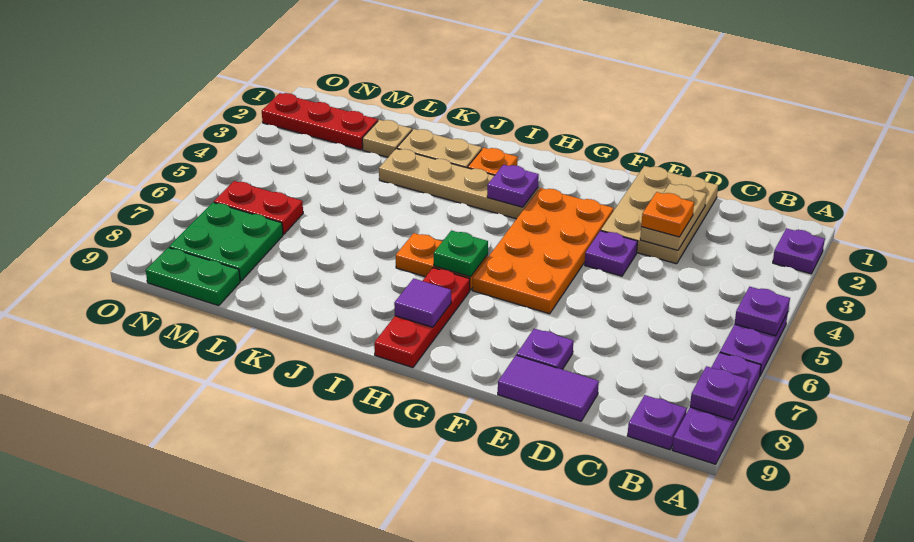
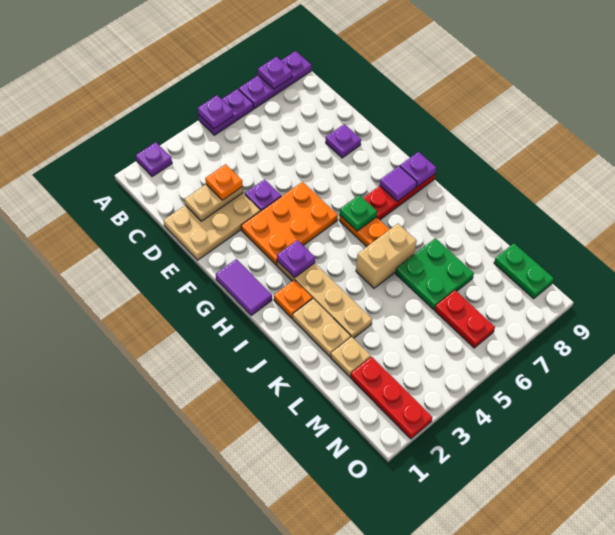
purple 1x1 plate [627,395,687,450] -> purple 1x1 plate moved to [400,152,436,187]
purple 1x2 tile [498,355,599,421] -> purple 1x2 tile moved to [216,259,272,315]
orange 2x4 plate [473,188,614,314] -> orange 2x3 plate [241,182,338,265]
none -> tan 1x2 brick [356,224,417,288]
green 2x2 plate [169,202,283,281] -> green 2x2 plate moved to [395,238,474,310]

